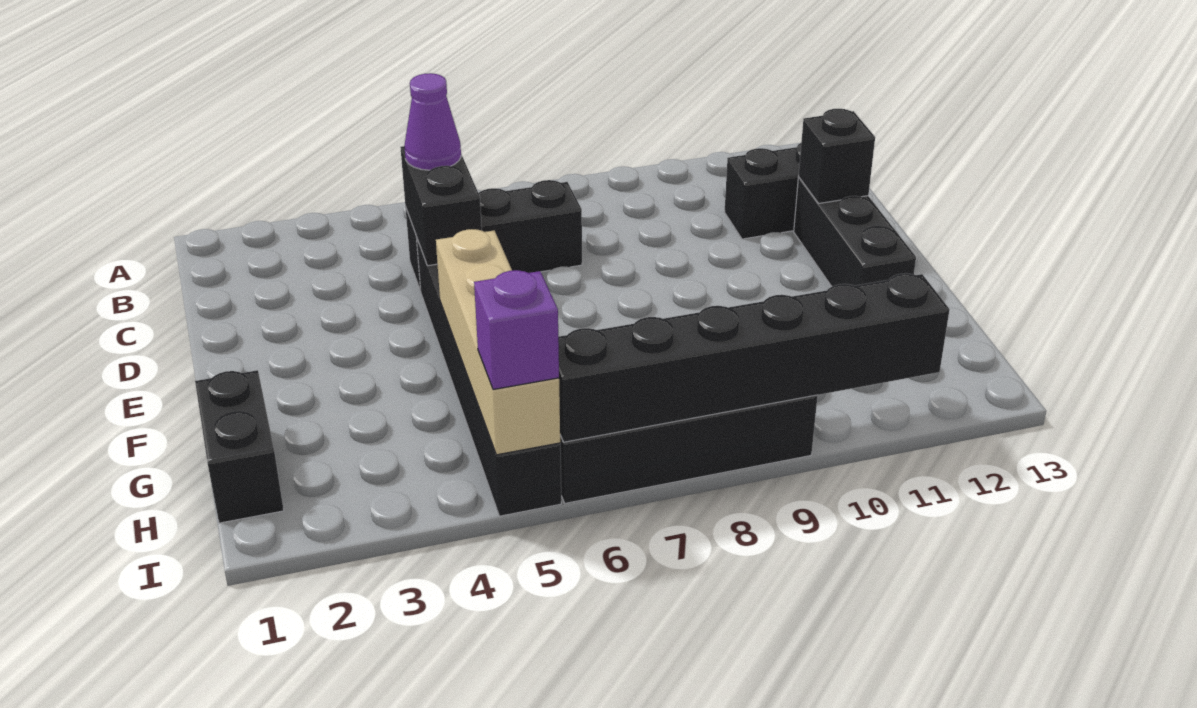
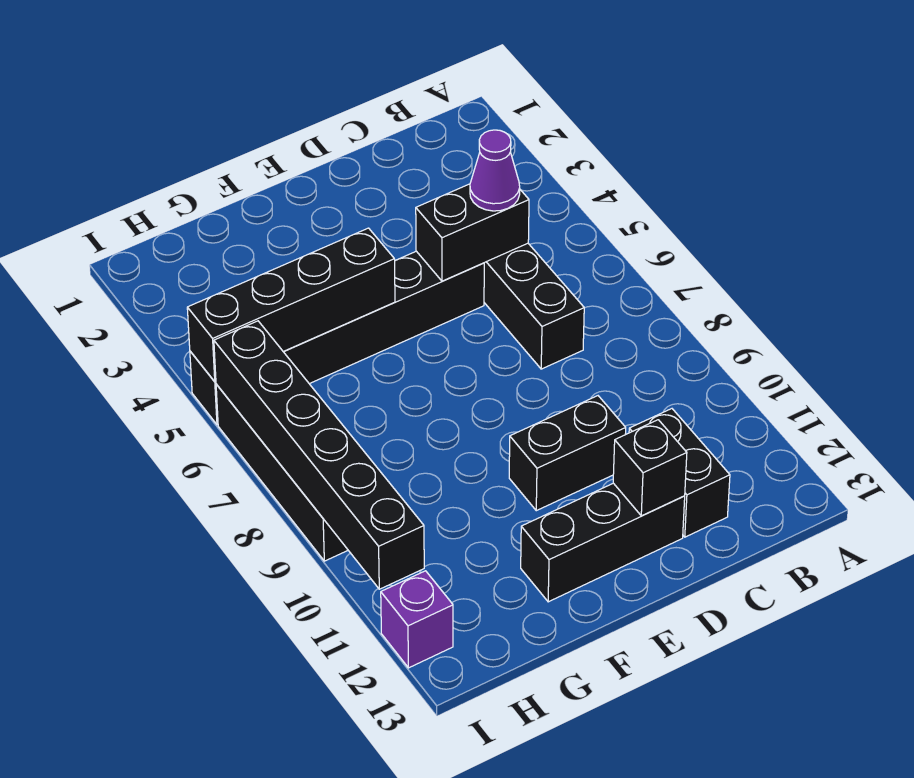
tan 1x4 brick [436,229,560,455] -> black 1x4 brick [187,228,395,382]
black 1x2 brick [195,370,284,523] -> black 1x2 brick moved to [509,396,626,511]
purple 1x1 brick [474,270,559,390] -> purple 1x1 brick moved to [381,571,453,668]

